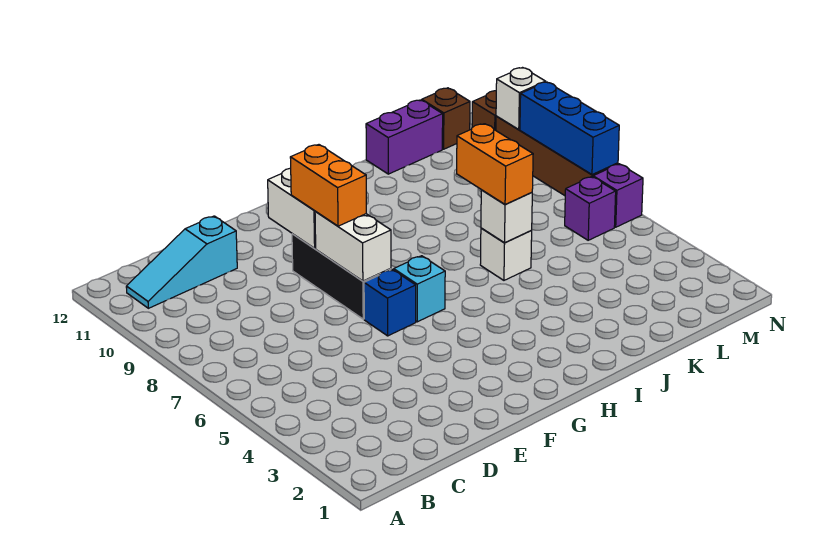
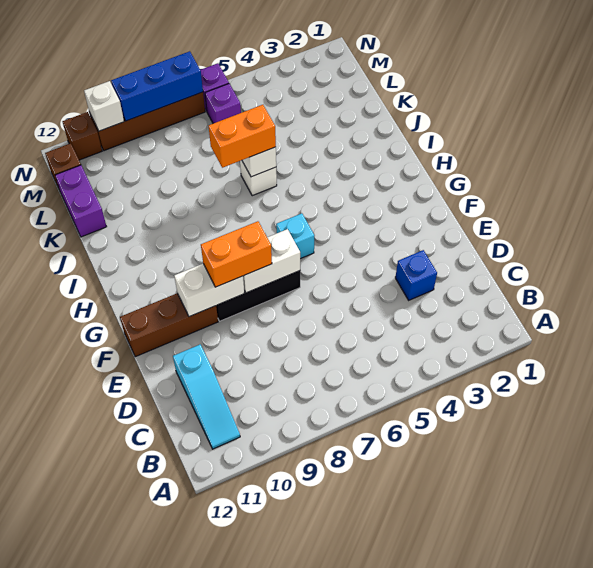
blue 1x1 brick [364,269,416,336] -> blue 1x1 brick moved to [395,250,437,300]
none -> brown 1x3 brick [120,293,218,357]

